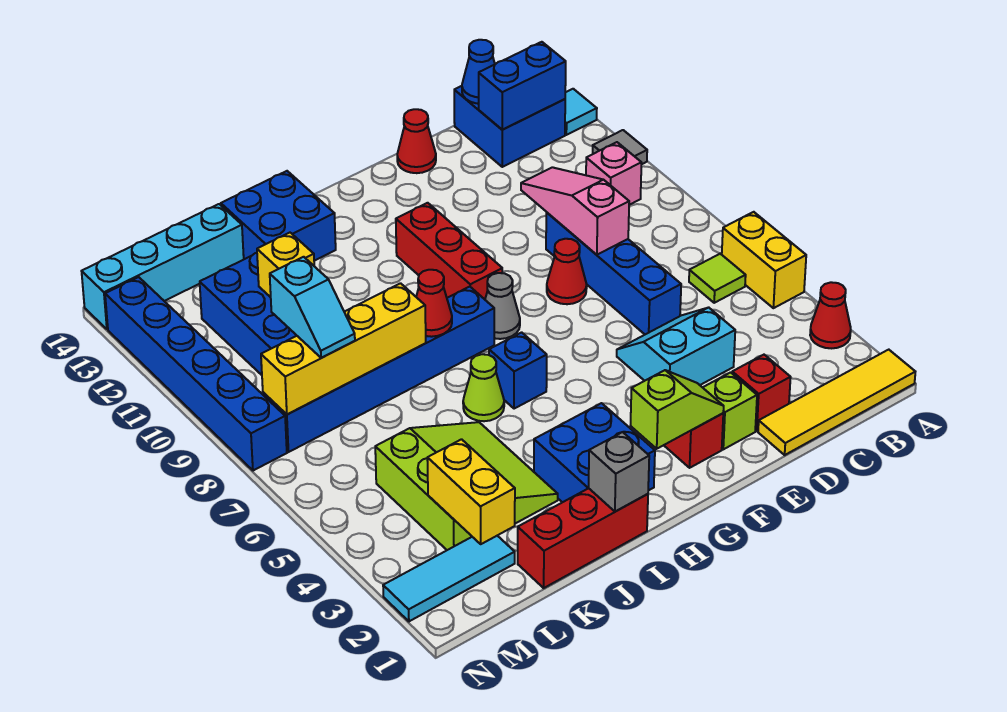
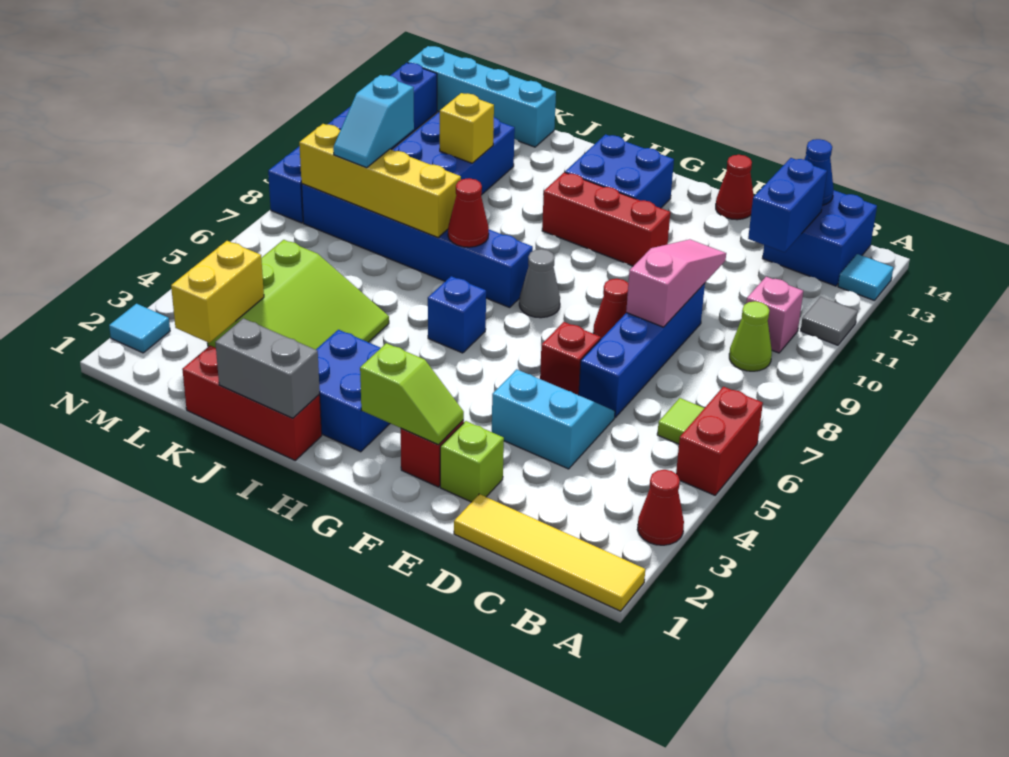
yellow 1x2 brick [722,212,806,308] -> red 1x2 brick [676,387,763,495]
blue 1x2 brick [479,42,566,130] -> blue 1x2 brick turned to [748,158,827,252]
red 1x1 brick [732,355,791,431] -> red 1x1 brick moved to [540,322,601,395]
red 1x3 brick [396,203,502,299] -> red 1x3 brick turned to [542,172,670,266]
grey 1x1 brick [589,432,649,512] -> grey 1x2 brick [215,318,320,418]
lime 1x1 cone [463,354,504,421] -> lime 1x1 cone moved to [729,301,772,371]
blue 2x2 brick [221,171,336,261] -> blue 2x2 brick moved to [565,134,674,208]
cyan 1x3 tile [383,536,515,621] -> cyan 1x1 tile [109,304,170,353]

